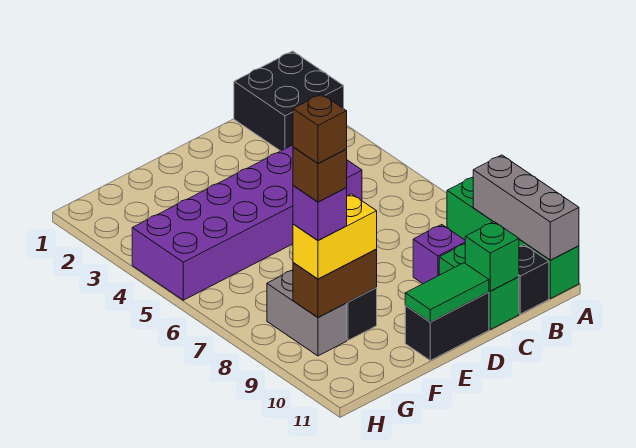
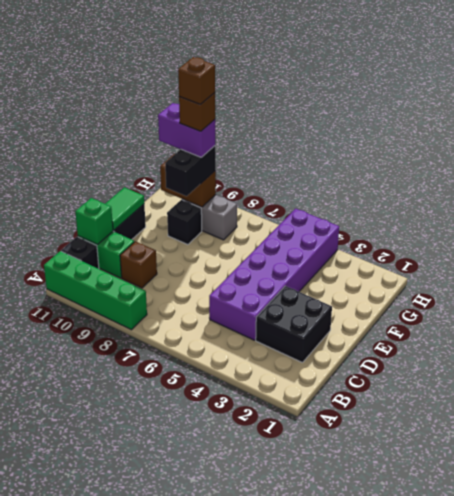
black 2x2 brick [234,51,344,151] -> black 2x2 brick moved to [256,286,332,363]
grey 1x3 brick [473,155,579,260] -> none
purple 1x1 brick [413,225,465,284] -> brown 1x1 brick [120,241,157,288]
brown 1x2 brick [293,249,377,318] -> brown 1x2 brick turned to [160,154,216,207]
yellow 1x2 brick [293,194,377,279] -> black 1x2 brick [165,146,216,196]
purple 1x1 brick [293,186,347,241] -> purple 1x2 brick [158,103,215,157]

